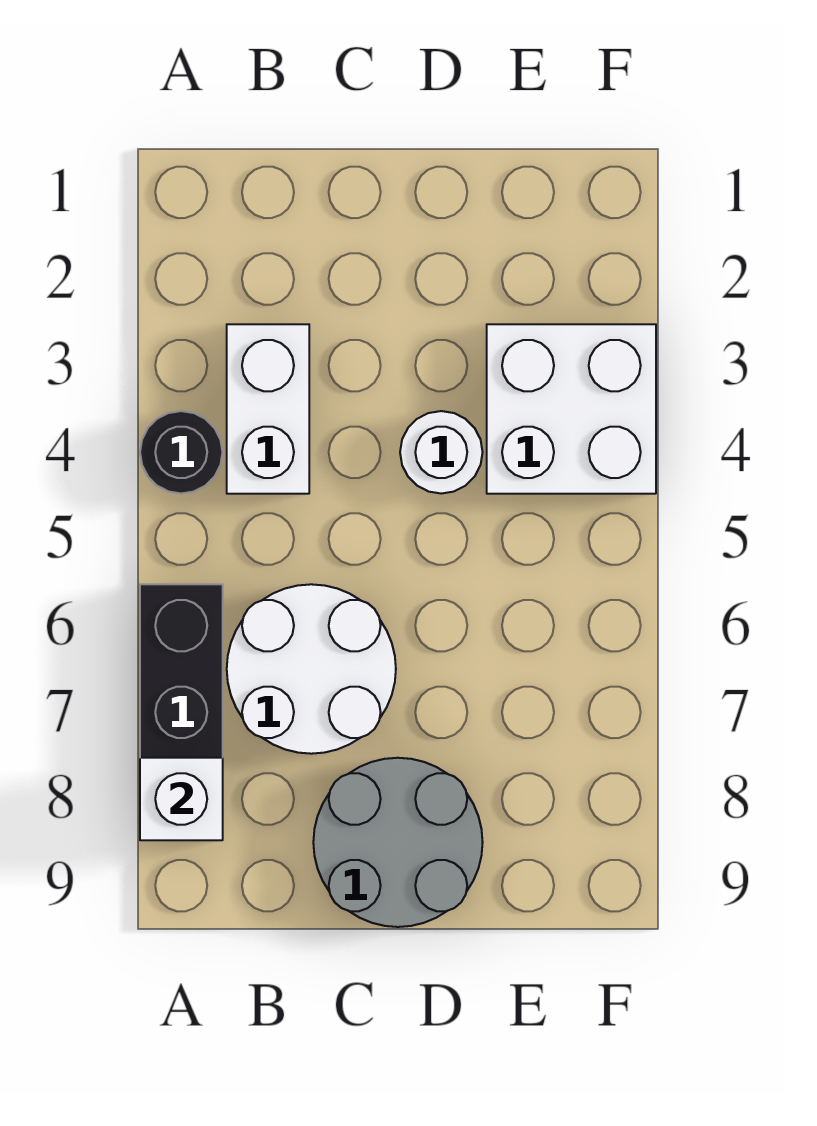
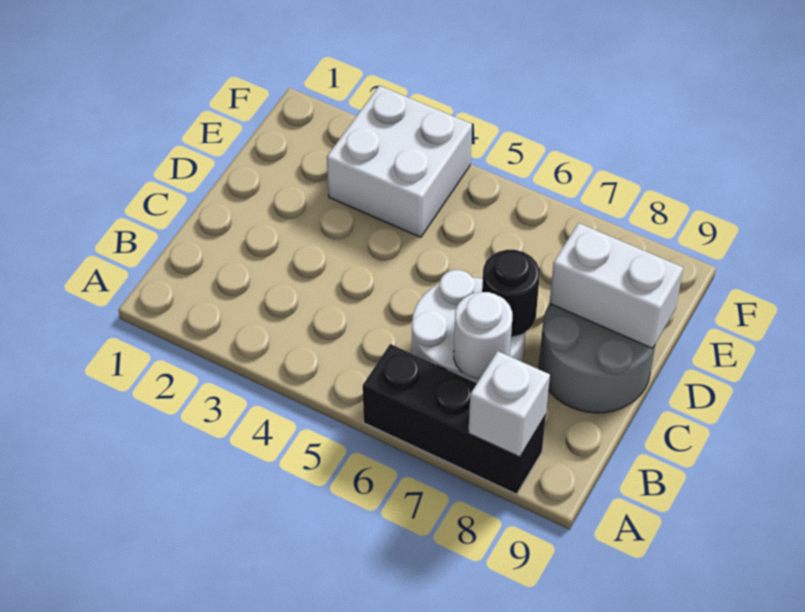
black 1x1 round brick [140,411,223,494] -> black 1x1 round brick moved to [482,250,540,336]
white 1x2 brick [227,324,309,494] -> white 1x2 brick moved to [549,223,683,348]
white 1x1 round brick [400,411,483,494] -> white 1x1 round brick moved to [454,292,512,379]

